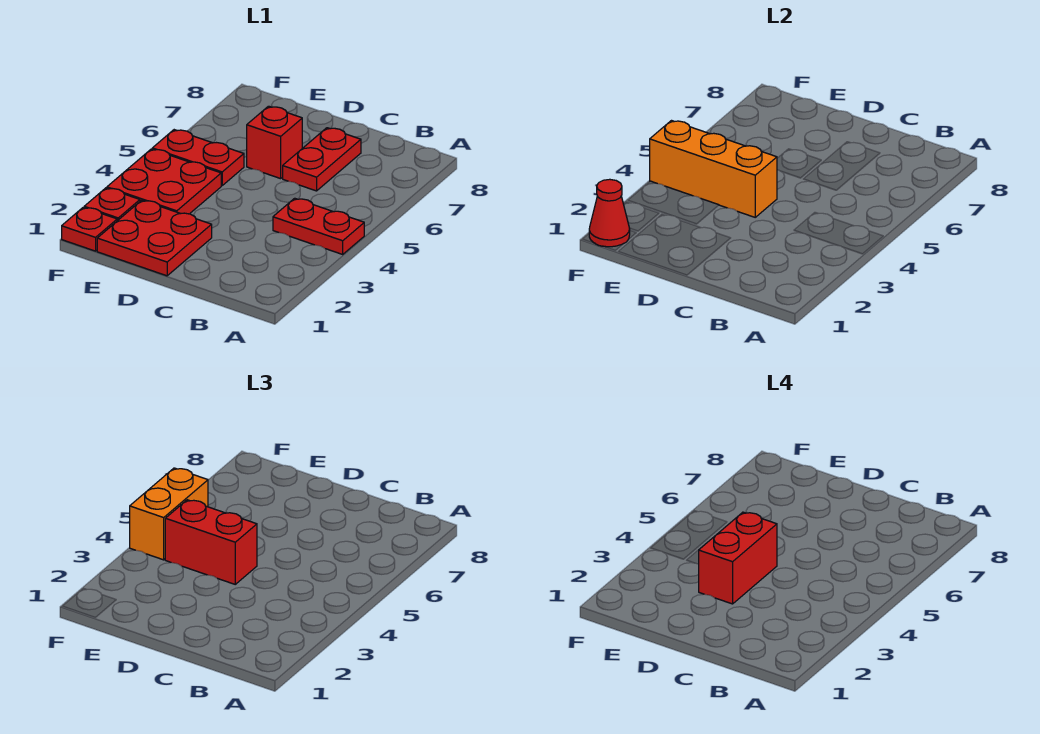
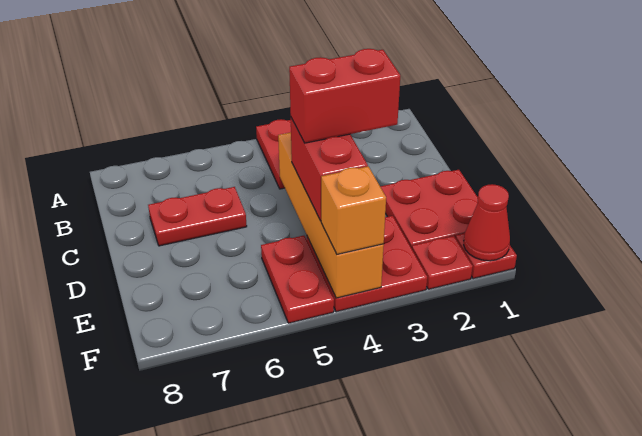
orange 1x3 brick [650,121,777,217] -> orange 1x4 brick [278,132,384,298]
red 1x1 brick [247,106,302,179] -> none
orange 1x2 brick [130,468,208,560] -> orange 1x1 brick [321,166,386,254]

